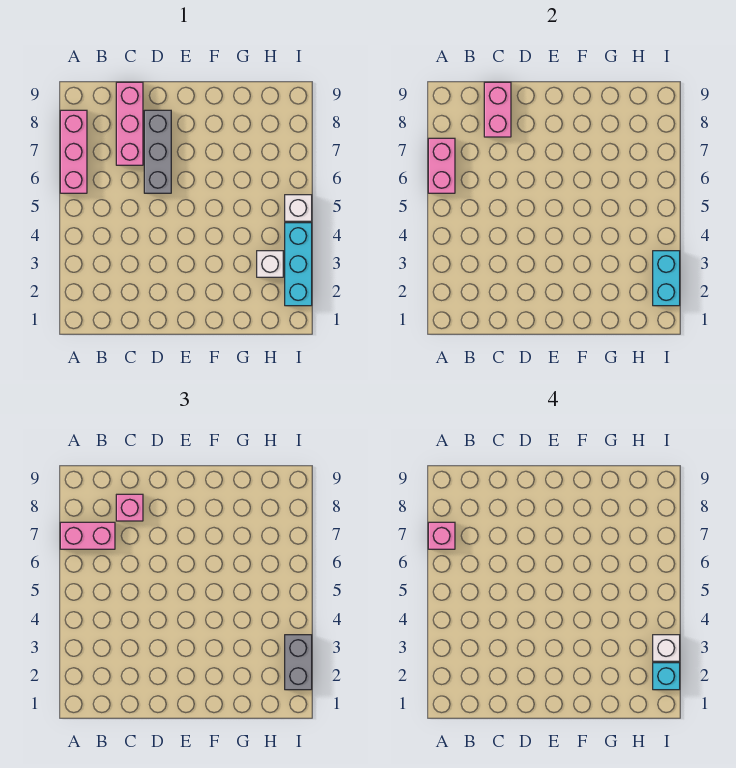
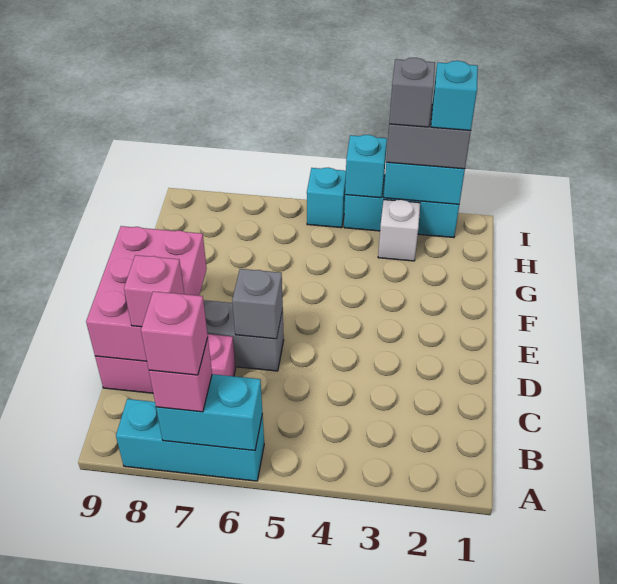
pink 1x3 brick [60,110,87,193] -> cyan 1x3 brick [116,399,264,481]
pink 1x2 brick [428,138,455,193] -> cyan 1x2 brick [156,374,262,451]
pink 1x2 brick [60,522,115,549] -> pink 1x1 brick [149,338,212,412]
pink 1x2 brick [484,82,511,137] -> pink 2x3 brick [86,226,207,361]
none -> grey 1x1 brick [232,269,283,339]
white 1x1 brick [653,635,680,661] -> grey 1x1 brick [389,58,435,127]
none -> cyan 1x1 brick [345,135,387,198]
white 1x1 brick [285,195,312,221] -> cyan 1x1 brick [307,168,346,228]

